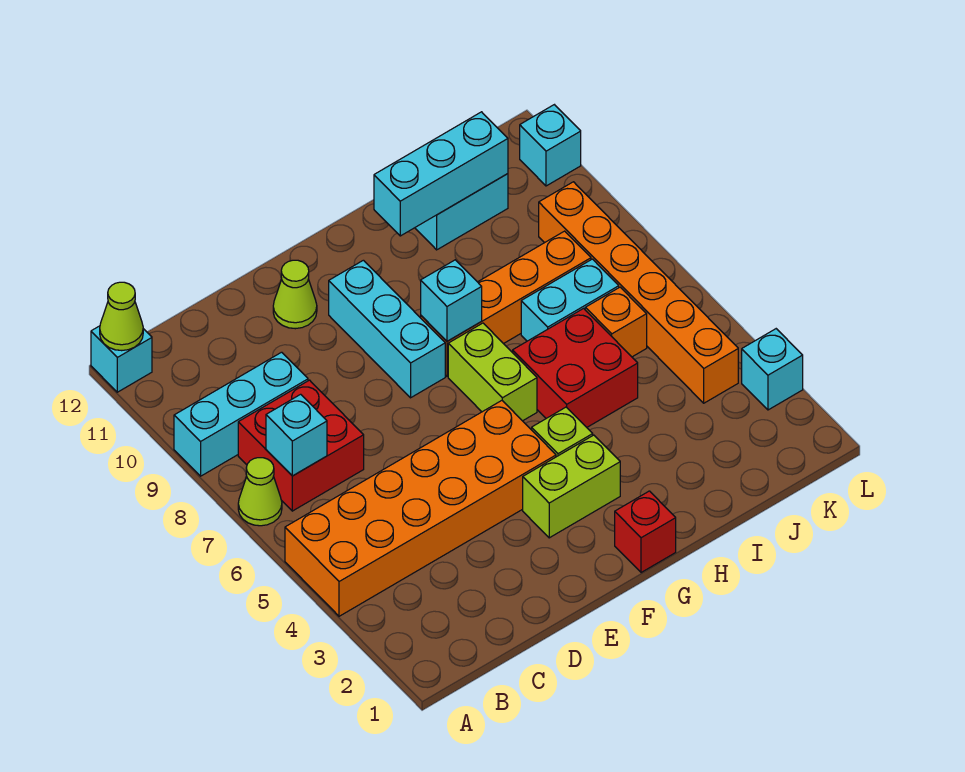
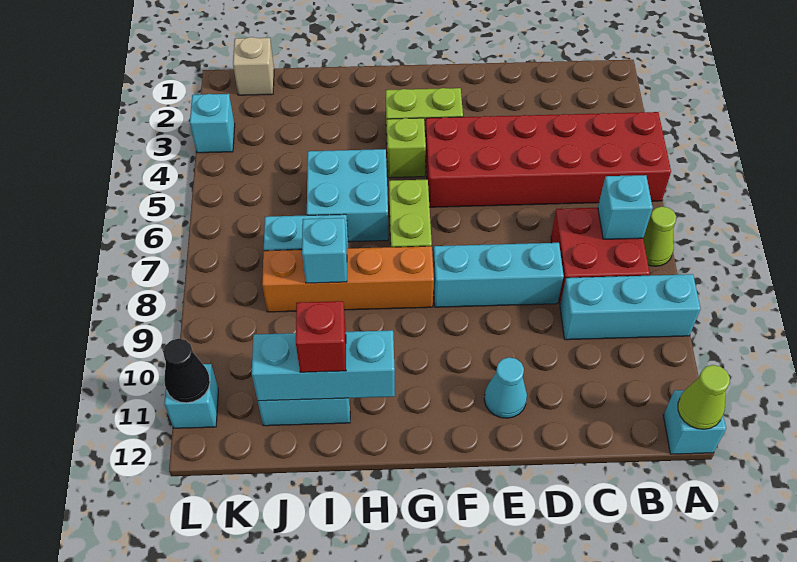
orange 2x6 brick [285,401,556,616] -> red 2x6 brick [425,112,671,207]
lime 1x1 cone [273,260,317,329] -> cyan 1x1 cone [484,357,527,418]
cyan 1x3 brick [329,260,445,398] -> cyan 1x3 brick turned to [433,243,564,307]
red 1x1 brick [615,491,676,573] -> red 1x1 brick moved to [296,301,346,372]
cyan 1x1 brick [421,260,482,341] -> cyan 1x1 brick moved to [302,218,347,283]
red 2x2 brick [513,308,638,427] -> cyan 2x2 brick [307,149,388,242]
orange 1x1 brick [585,287,647,357] -> none
none -> tan 1x1 brick [233,37,274,95]
orange 1x6 brick [539,182,738,403] -> none
none -> black 1x1 cone [163,339,210,403]

